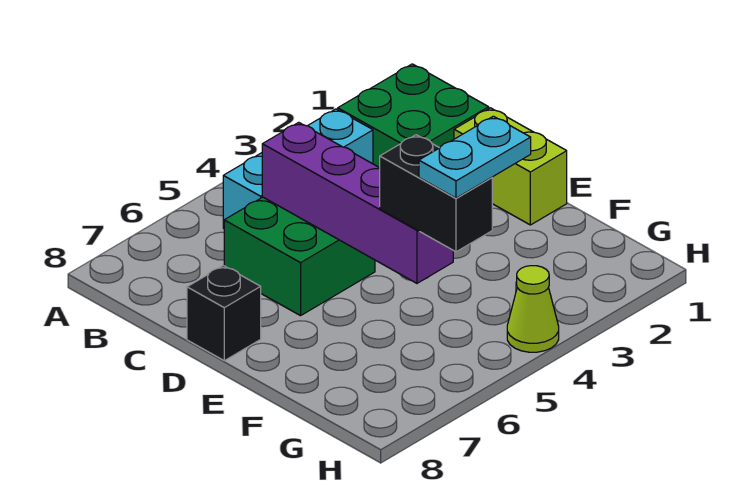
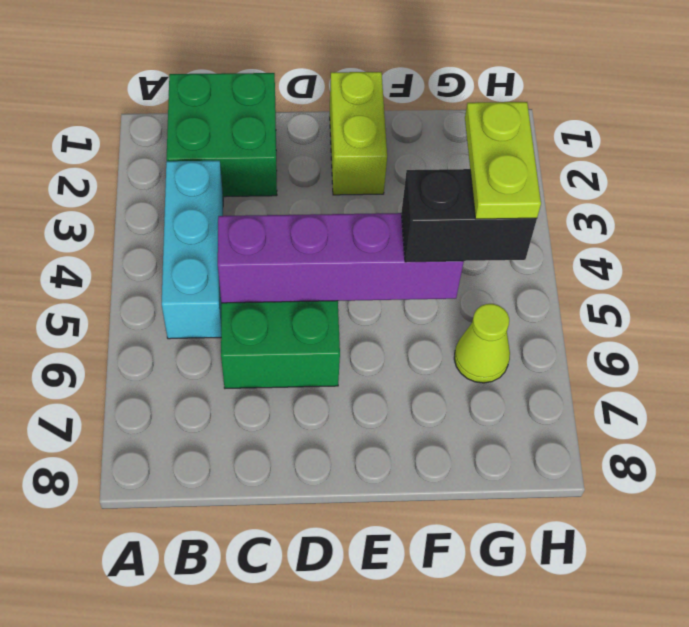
lime 1x2 brick [454,108,567,225] -> lime 1x2 brick turned to [330,72,387,195]
black 1x1 brick [187,266,261,361] -> none
cyan 1x2 plate [419,116,531,198] -> lime 1x2 plate [465,102,541,219]
lime 1x1 cone [507,266,559,352] -> lime 1x1 cone moved to [454,304,510,383]

